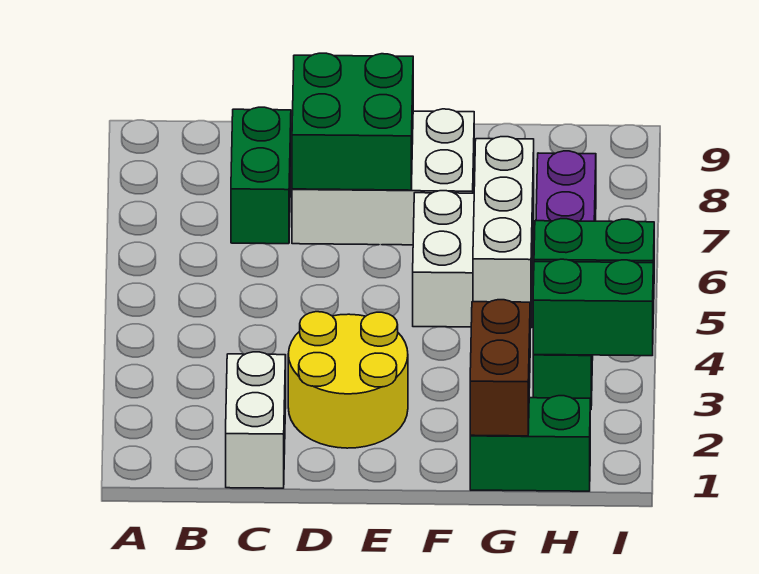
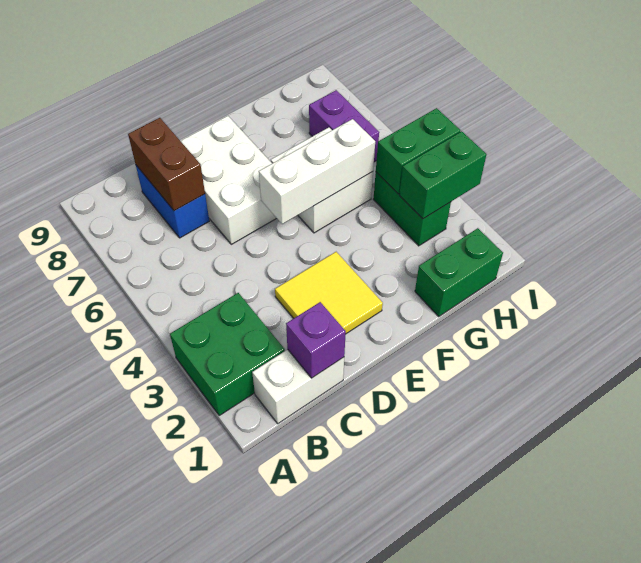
white 1x2 brick [226,352,286,488] -> white 1x2 brick turned to [252,349,344,424]
none -> purple 1x1 brick [286,302,346,378]
green 1x2 brick [231,107,291,244] -> blue 1x2 brick [136,165,209,238]
yellow 2x2 round brick [288,312,408,448] -> yellow 2x2 tile [275,252,383,334]
white 2x3 brick [292,109,474,245] -> white 2x3 brick turned to [181,116,277,244]
green 2x2 brick [292,53,413,190] -> green 2x2 brick moved to [170,293,285,416]
brown 1x2 brick [470,300,530,436] -> brown 1x2 brick moved to [128,118,205,211]
white 1x3 brick [473,137,534,314] -> white 1x3 brick turned to [259,119,375,224]

